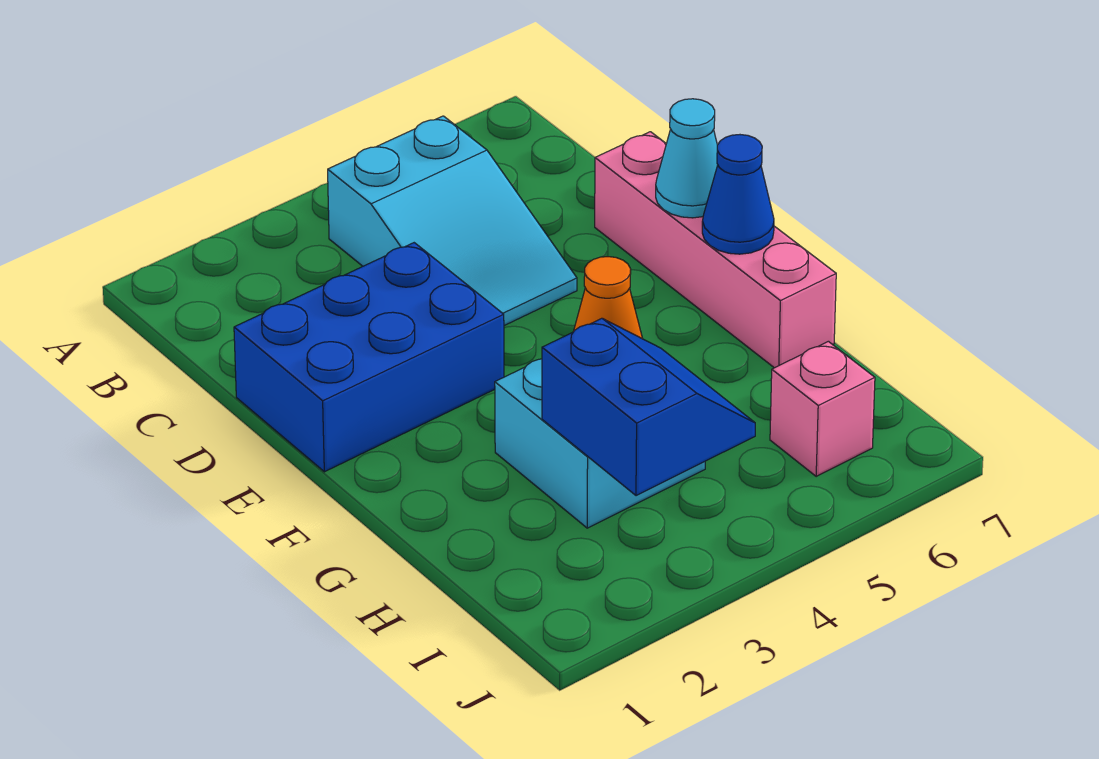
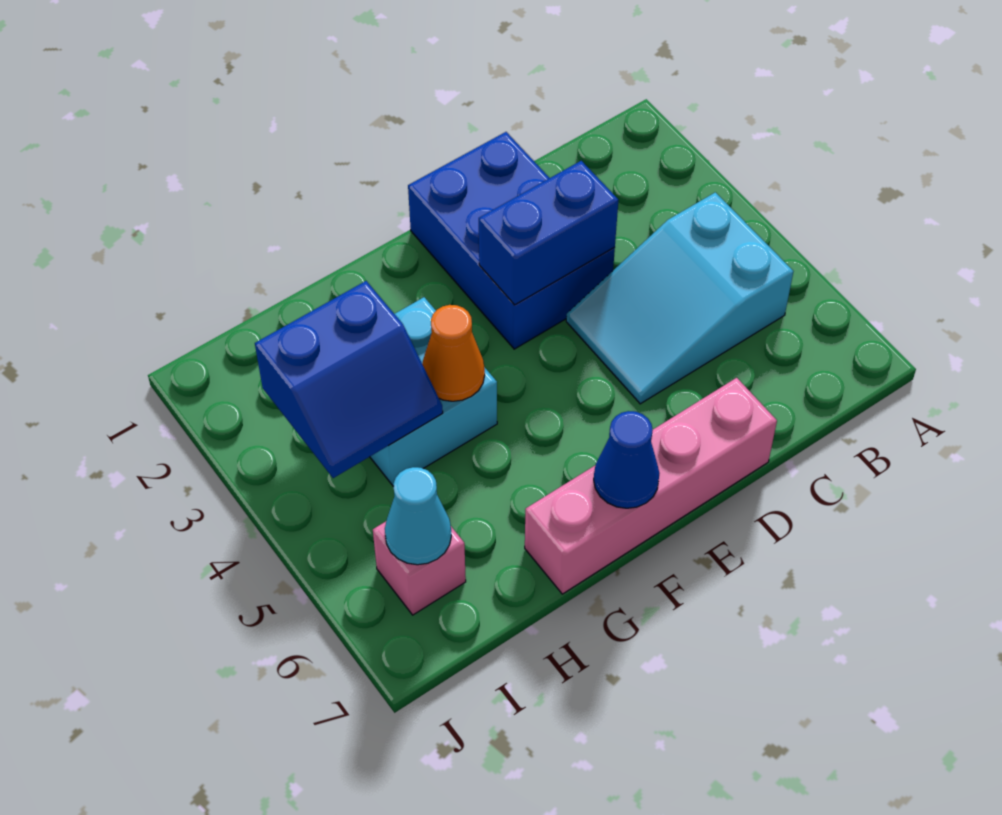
none -> blue 1x2 brick [479,161,618,305]
cyan 1x1 cone [656,99,718,218] -> cyan 1x1 cone moved to [385,467,451,565]

